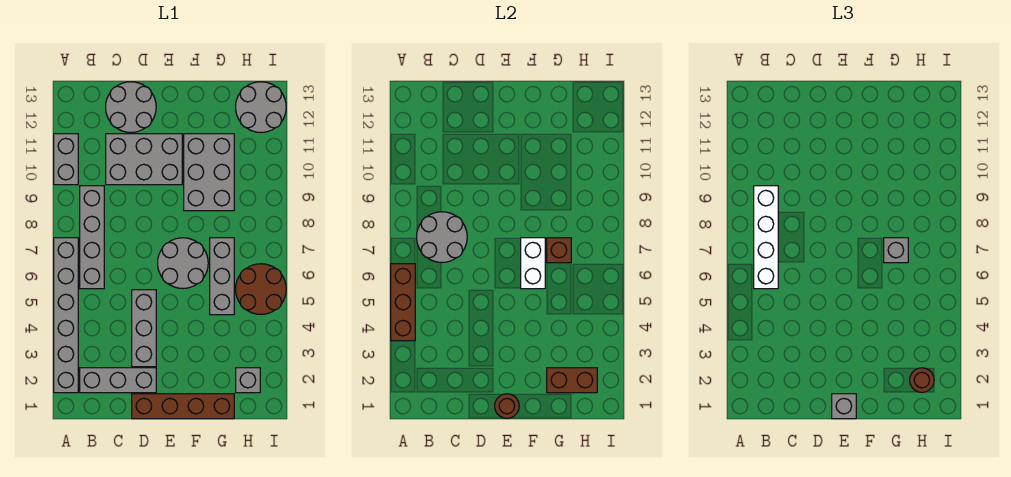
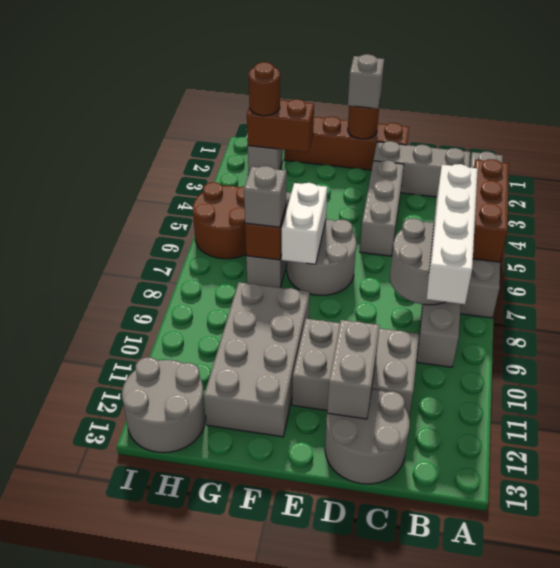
grey 1x2 brick [54,134,78,185] -> grey 1x2 brick moved to [327,320,380,419]
grey 2x3 brick [184,134,234,211] -> grey 2x4 brick [204,282,310,437]

